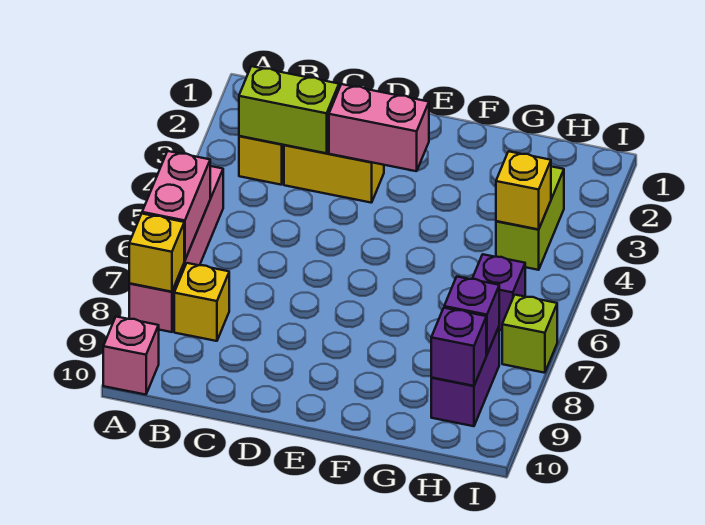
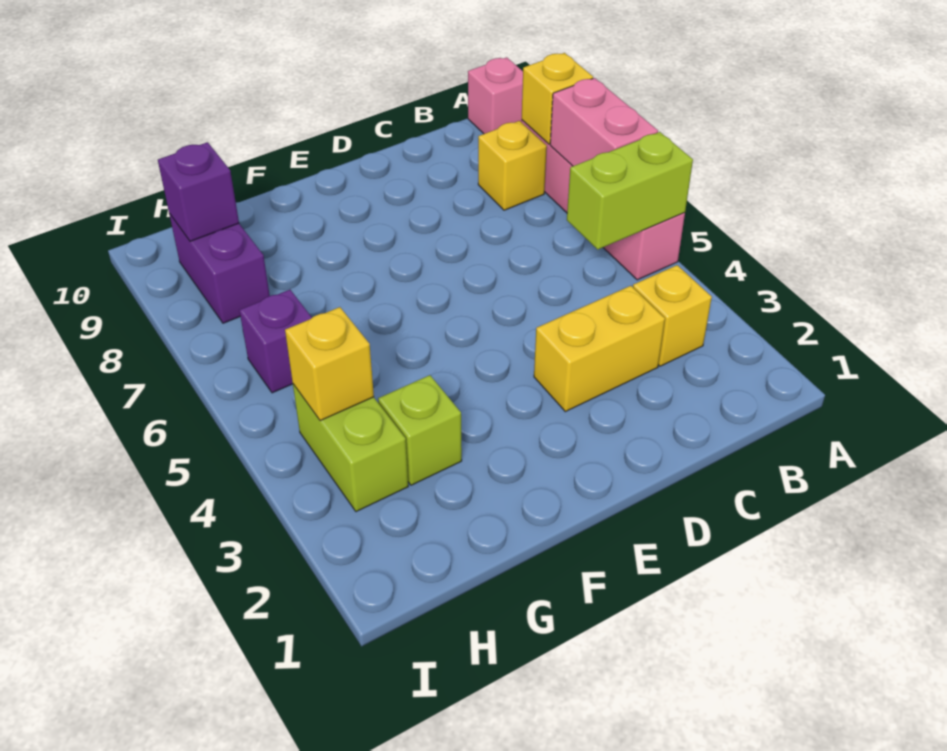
lime 1x2 brick [239,66,339,153] -> lime 1x2 brick moved to [567,132,693,249]
pink 1x2 brick [329,84,429,171] -> none
purple 1x1 brick [444,277,499,355] -> none
lime 1x1 brick [502,295,557,373] -> lime 1x1 brick moved to [378,375,462,485]

